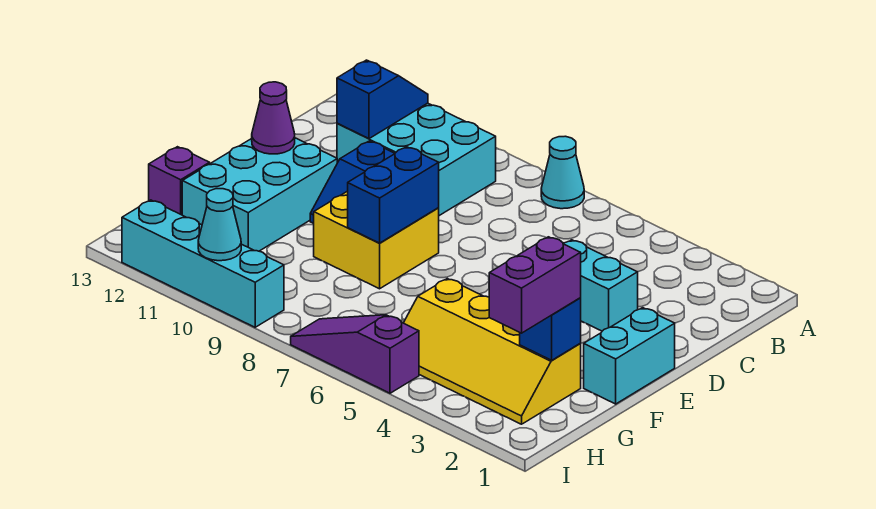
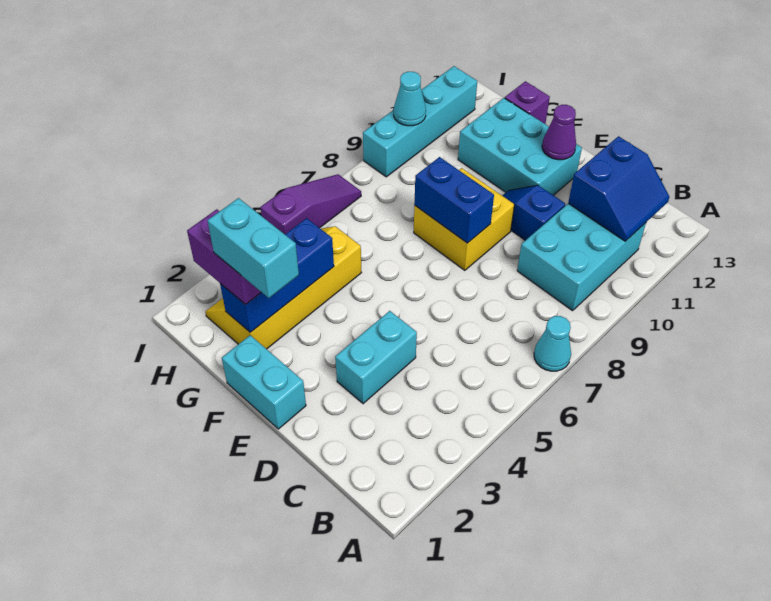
blue 1x2 slope [337,60,428,139] -> blue 2x2 slope [568,136,669,241]
none -> cyan 1x2 brick [207,198,299,298]
blue 1x1 brick [520,298,581,360] -> blue 1x3 brick [220,218,334,332]

